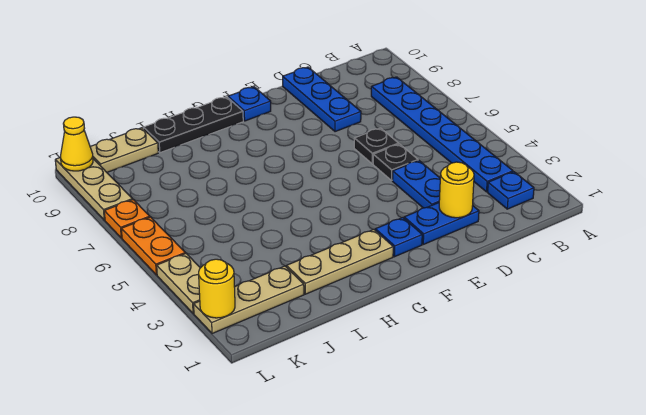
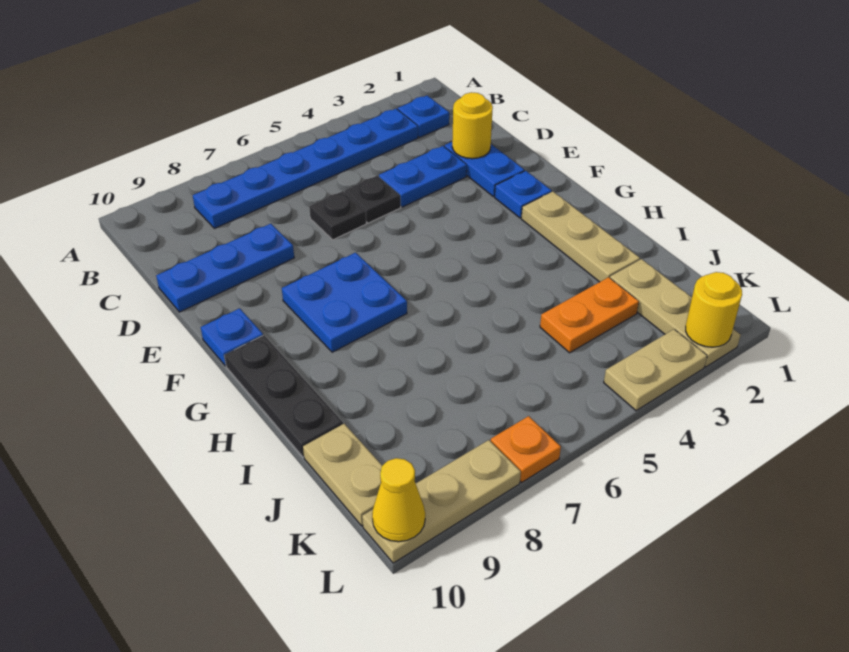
none -> blue 2x2 plate [282,253,407,352]
orange 1x2 plate [121,217,185,275] -> orange 1x2 plate moved to [540,277,639,353]

